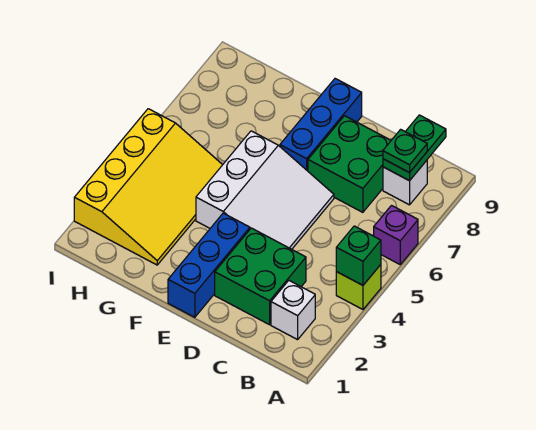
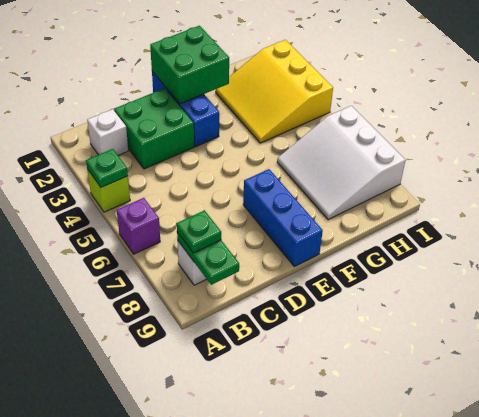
green 1x1 brick [336,226,381,285] -> green 1x1 plate [86,149,128,187]
green 2x2 brick [308,116,391,212] -> green 2x2 brick moved to [150,26,229,104]
white 3x3 slope [196,131,334,249] -> white 3x3 slope moved to [277,106,406,220]
yellow 3x4 slope [74,109,222,265] -> yellow 3x3 slope [216,40,333,143]

